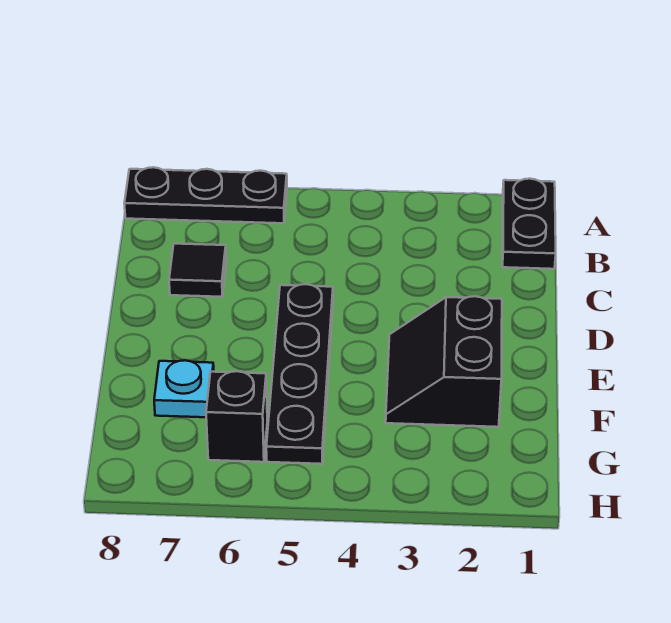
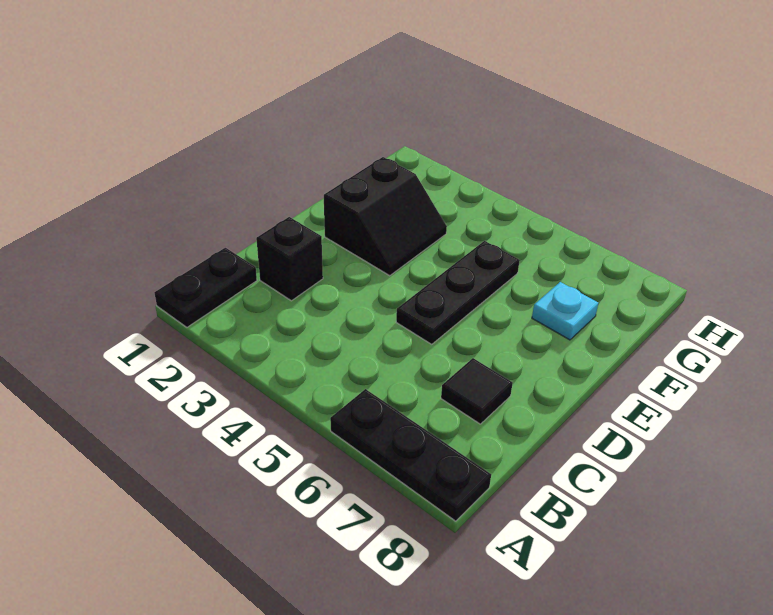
black 1x4 plate [266,284,333,464] -> black 1x3 plate [396,241,520,344]
black 1x1 brick [206,371,267,462] -> black 1x1 brick moved to [256,217,323,301]

